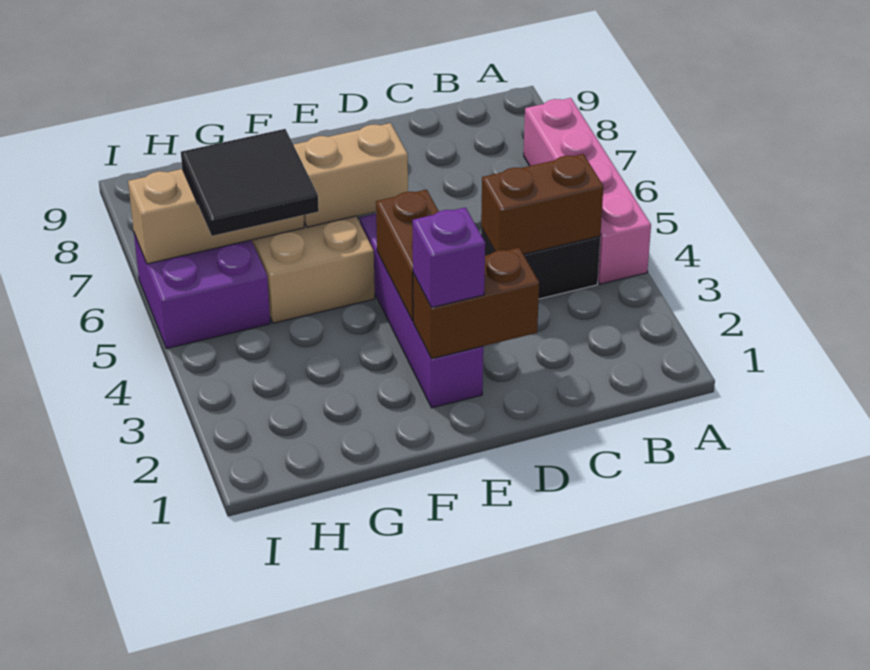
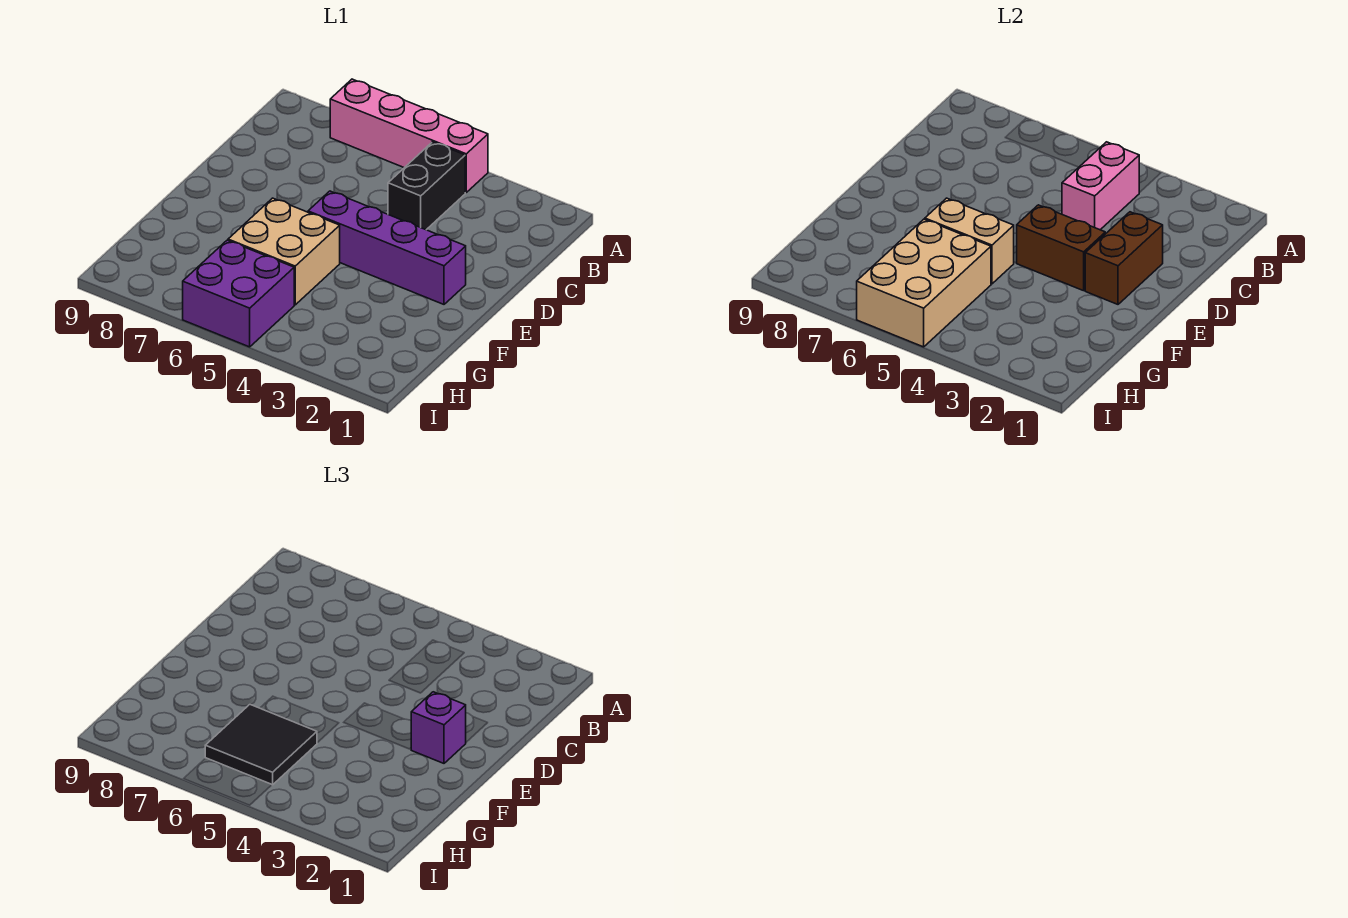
brown 1x2 brick [481,154,603,254] -> pink 1x2 brick [1062,142,1139,230]
tan 1x2 brick [293,123,408,227] -> tan 1x2 brick turned to [925,198,1014,284]
tan 1x3 brick [128,169,304,264] -> tan 2x3 brick [857,219,991,347]

